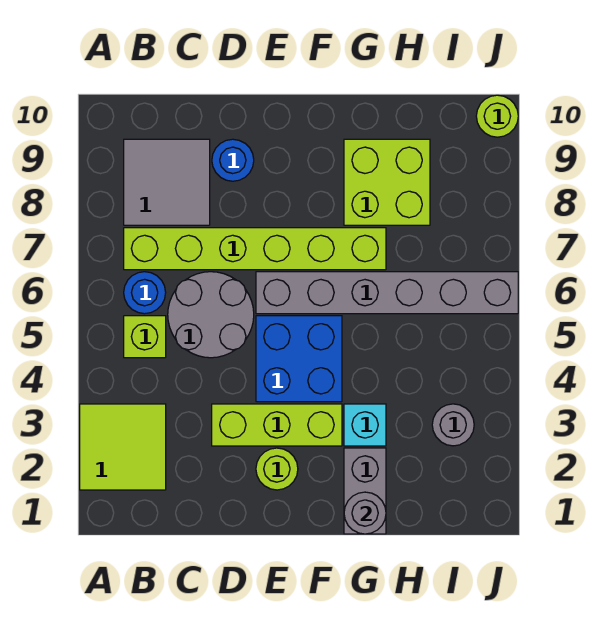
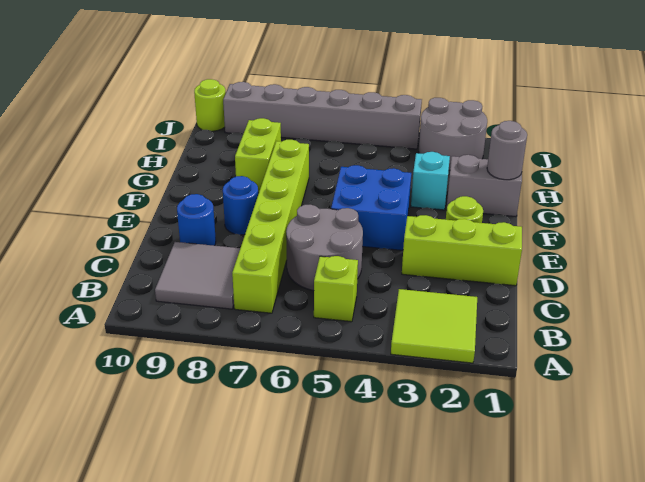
blue 1x1 round brick [124,272,166,314] -> blue 1x1 round brick moved to [223,176,258,235]
lime 1x3 brick [212,404,342,446] -> lime 1x3 brick turned to [402,215,522,286]
grey 1x6 brick [256,272,518,314] -> grey 1x6 brick turned to [223,82,422,149]
lime 2x2 brick [344,139,430,225] -> lime 1x2 brick [235,118,281,193]
grey 1x1 round brick [432,404,474,446] -> grey 2x2 round brick [419,98,487,170]

